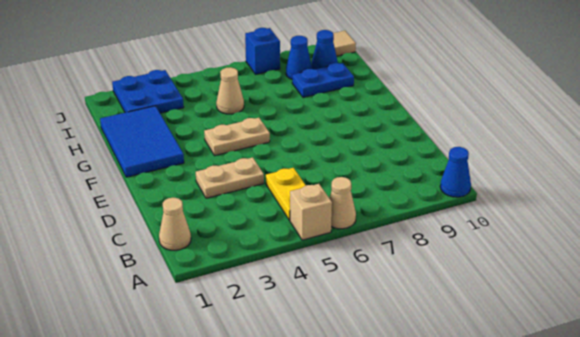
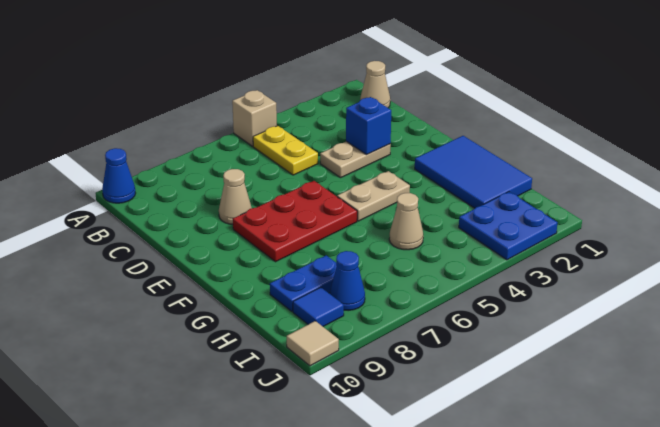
tan 1x1 cone [329,177,356,229] -> tan 1x1 cone moved to [219,169,252,225]
none -> red 2x3 plate [233,181,357,262]
blue 1x1 cone [312,30,338,69] -> blue 1x1 tile [293,287,344,326]
blue 1x1 brick [245,28,280,75] -> blue 1x1 brick moved to [346,97,391,155]

